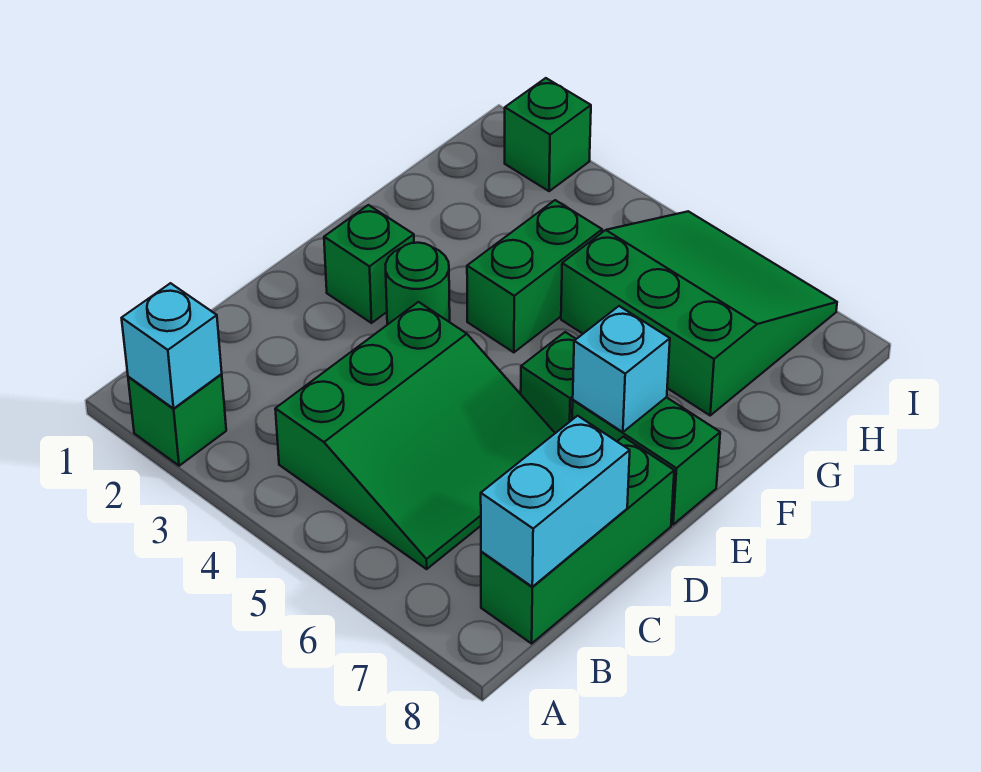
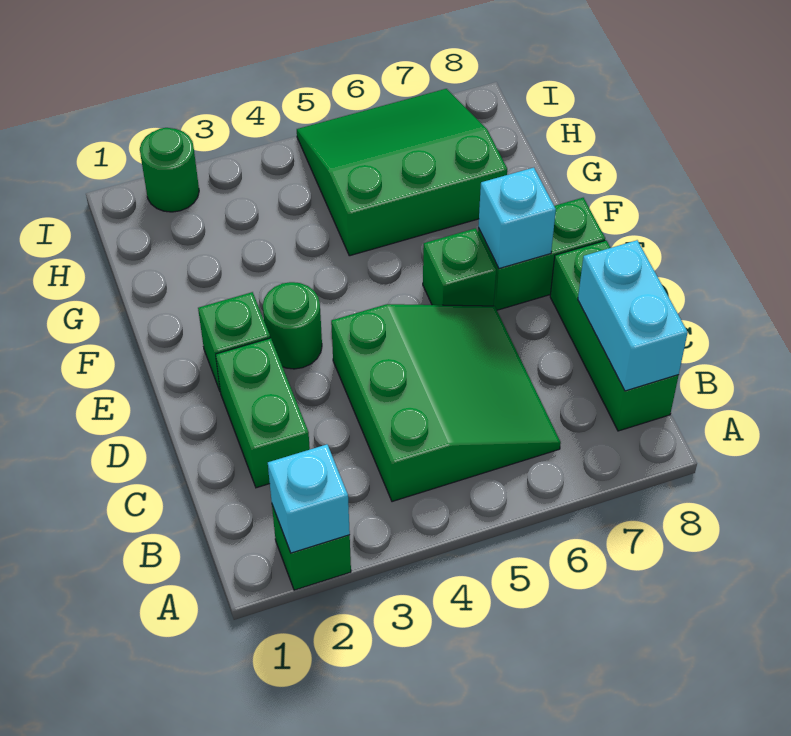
green 1x2 brick [467,200,602,352] -> green 1x2 brick moved to [216,338,310,488]
green 1x1 brick [505,78,591,191] -> green 1x1 round brick [140,128,199,212]

